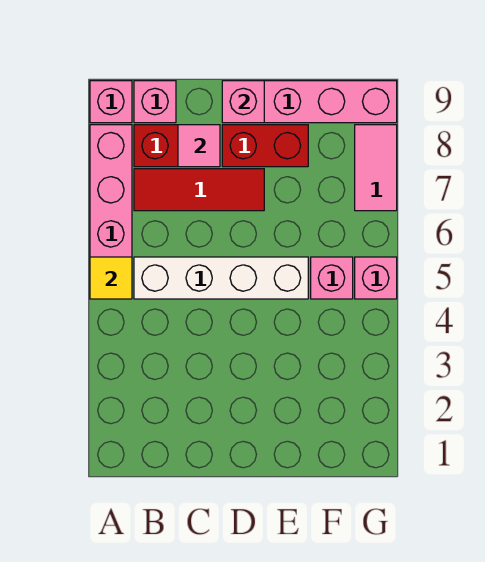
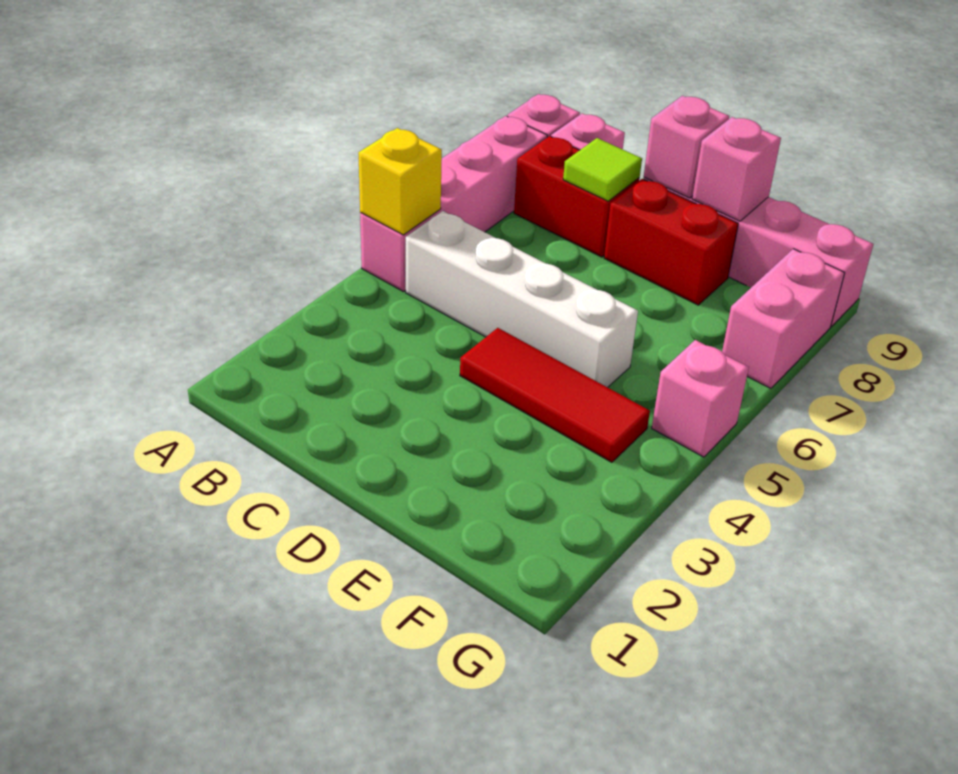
yellow 1x1 tile [90,257,132,299] -> yellow 1x1 brick [358,128,442,235]
red 1x3 tile [134,169,264,211] -> red 1x3 tile moved to [460,328,650,462]
pink 1x1 tile [178,125,220,167] -> lime 1x1 tile [563,138,642,201]
pink 1x1 brick [311,257,353,299] -> pink 1x1 brick moved to [692,117,781,221]
pink 1x2 tile [355,125,397,211] -> pink 1x2 brick [722,249,844,388]

